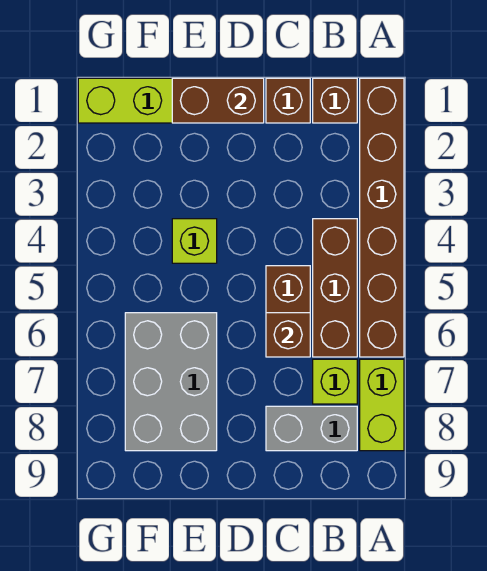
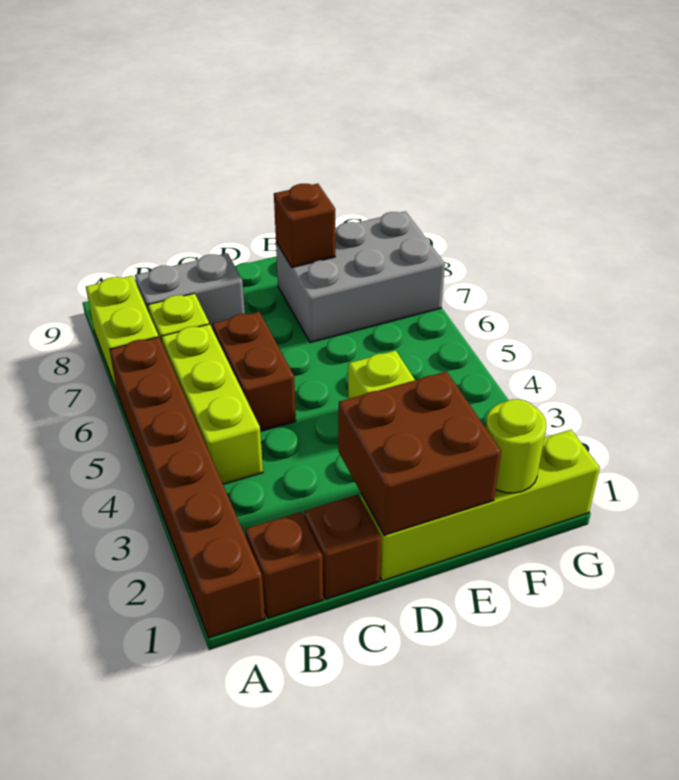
brown 1x3 brick [313,219,357,357] -> lime 1x3 brick [162,324,263,484]
brown 1x1 brick [266,313,310,357] -> brown 1x1 brick moved to [274,184,335,267]
brown 1x2 brick [172,78,264,123] -> brown 2x2 brick [338,372,501,535]
grey 2x3 brick [125,313,217,451] -> grey 2x3 brick turned to [276,211,445,343]
none -> lime 1x1 round brick [486,399,546,493]

